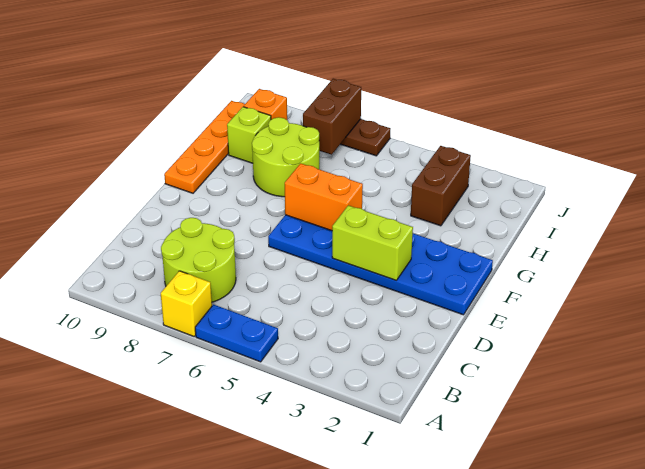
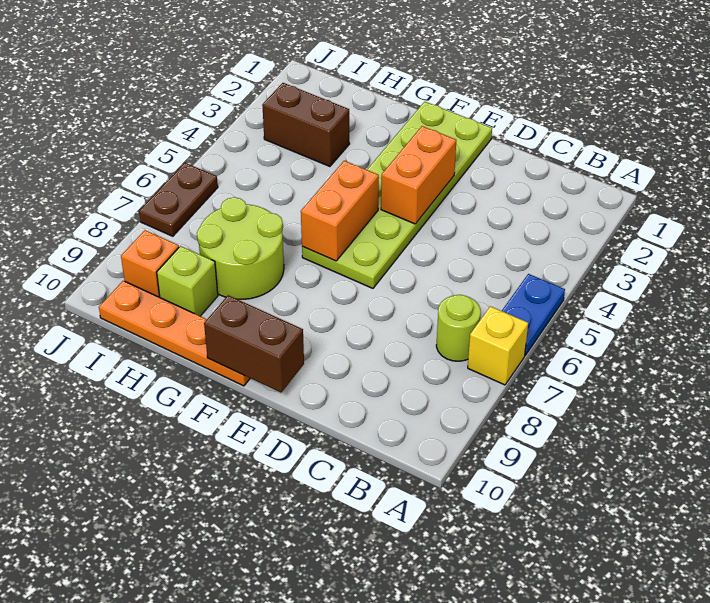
lime 2x2 round brick [161,218,236,302] -> lime 1x1 round brick [436,295,481,361]
blue 2x6 plate [268,215,493,315] -> lime 2x6 plate [302,102,492,288]
lime 1x2 brick [332,205,413,280] -> orange 1x2 brick [381,126,456,224]
brown 1x2 brick [303,79,361,155] -> brown 1x2 brick moved to [204,295,304,392]

